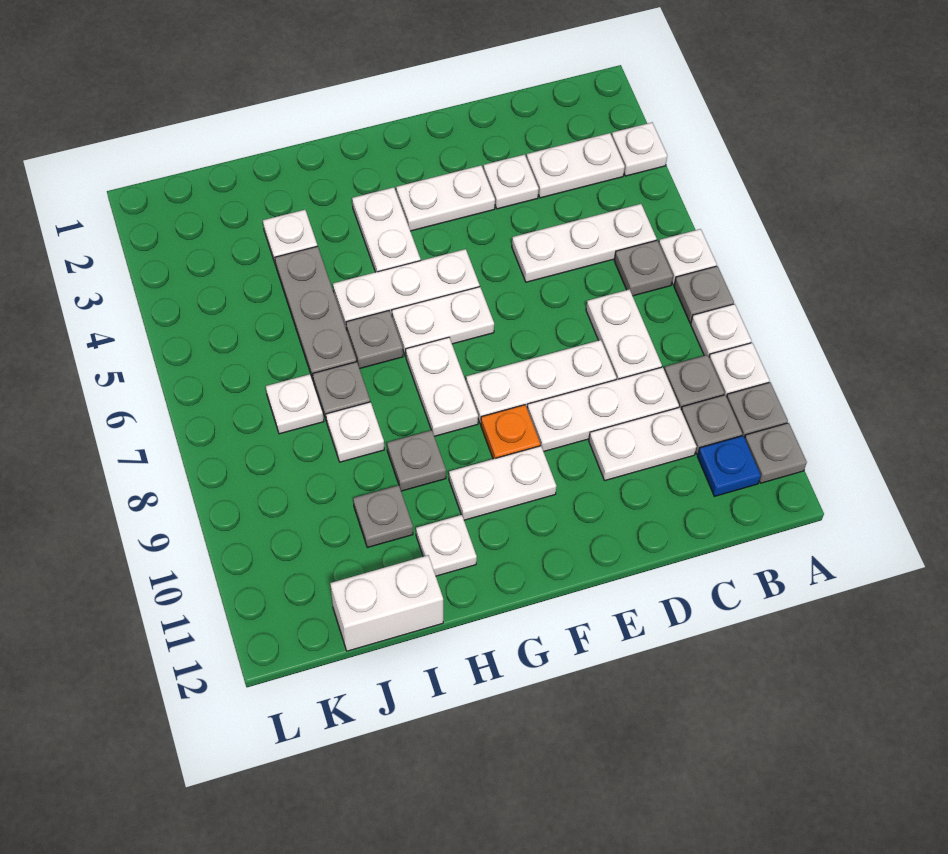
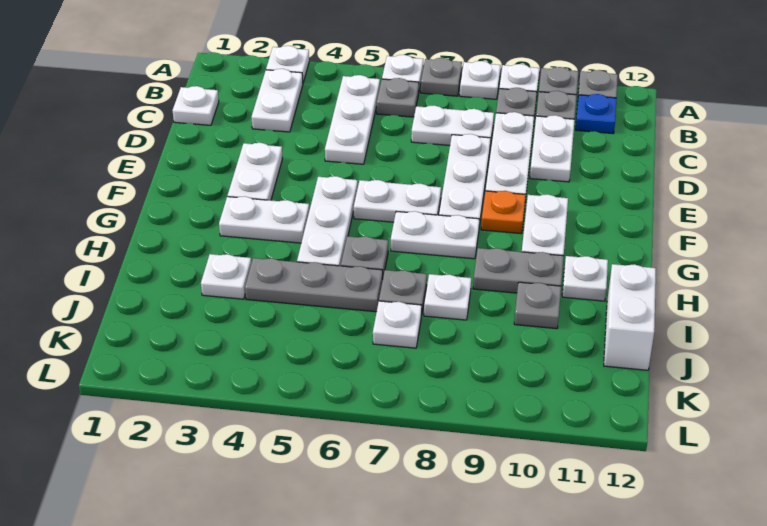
white 1x1 plate [483,155,539,209] -> white 1x1 plate moved to [173,86,219,125]
white 1x2 plate [392,287,494,356] -> white 1x2 plate turned to [354,180,441,222]
grey 1x1 plate [387,430,446,491] -> grey 1x2 plate [473,248,564,293]

